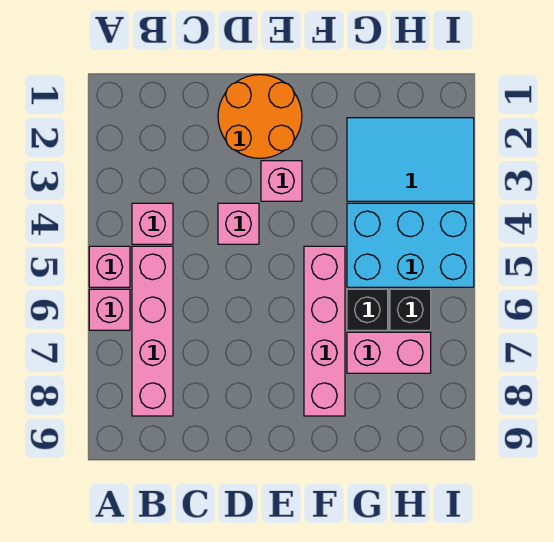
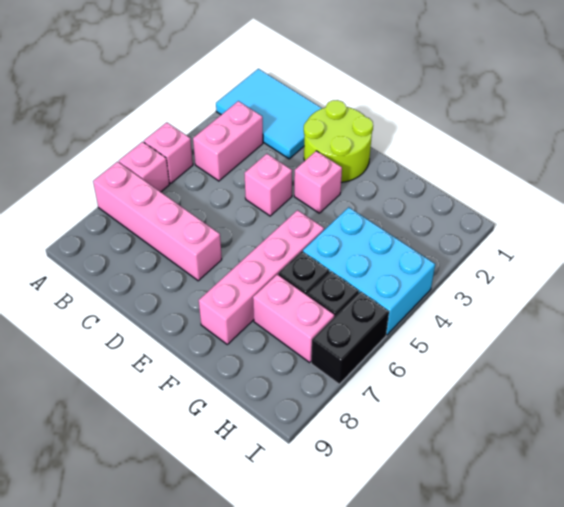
pink 1x1 brick [132,203,173,244] -> pink 1x2 brick [193,101,263,181]
pink 1x4 brick [132,246,173,416] -> pink 1x4 brick turned to [93,162,222,281]
orange 2x2 round brick [218,75,302,158] -> lime 2x2 round brick [304,100,373,182]
cyan 2x3 tile [347,118,474,201] -> cyan 2x3 tile moved to [216,69,322,159]
none -> black 1x2 brick [311,292,389,384]

